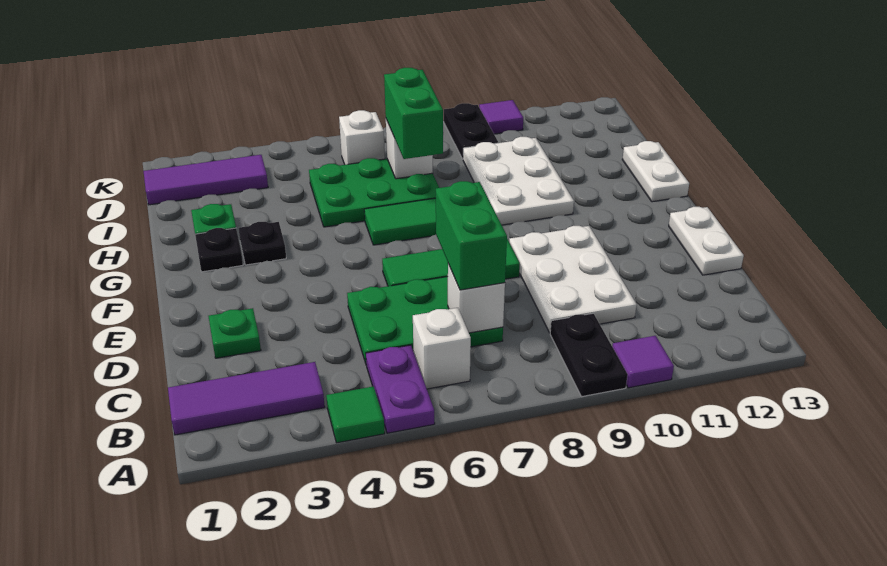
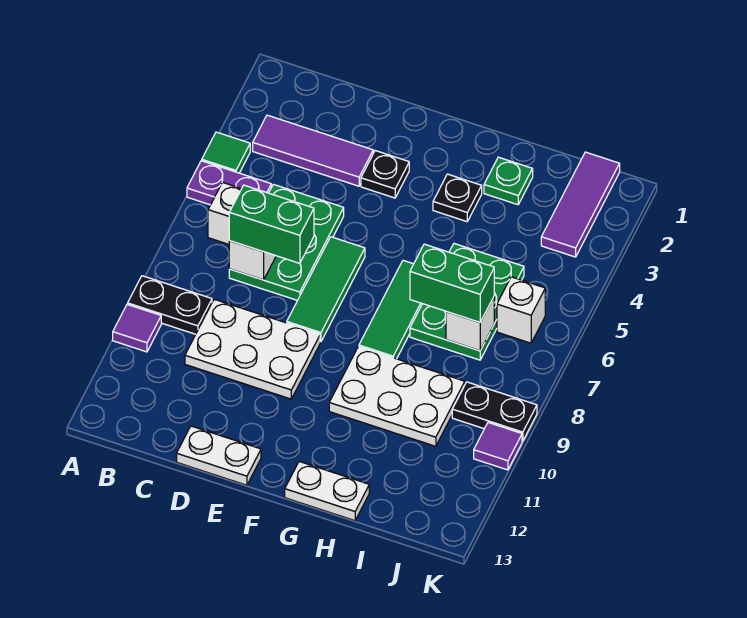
purple 1x3 tile [168,362,325,435] -> purple 1x3 tile turned to [253,115,373,186]
green 1x1 plate [208,308,261,358] -> none
black 1x1 plate [195,228,243,272] -> black 1x1 plate moved to [361,151,409,198]

